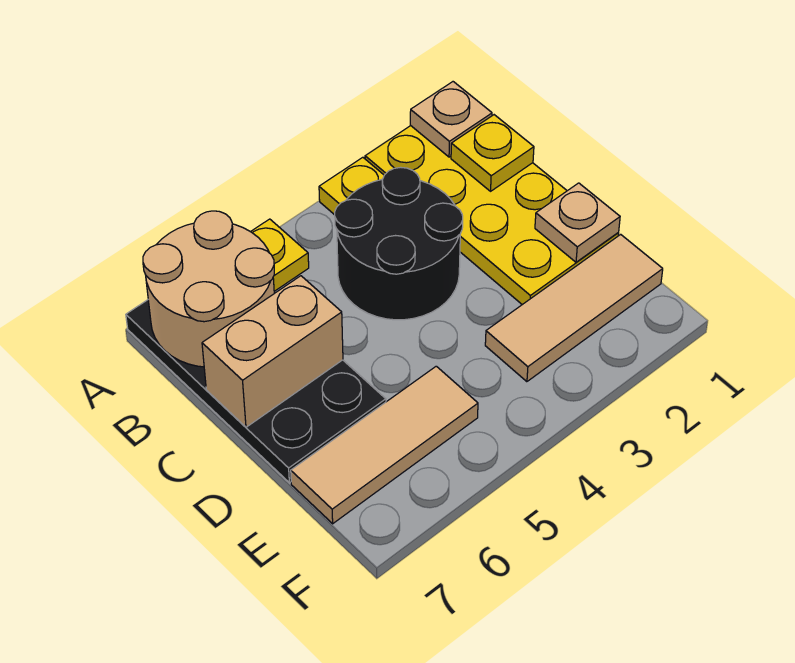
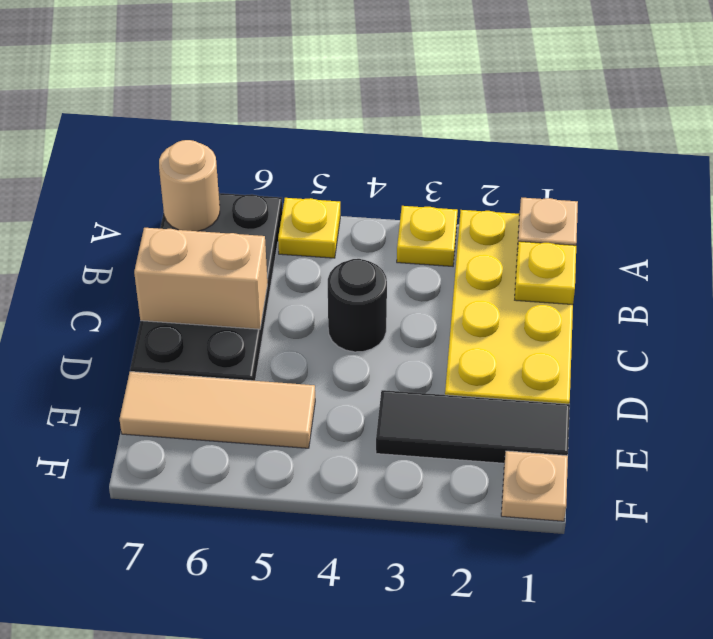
tan 2x2 round brick [143,211,274,367] -> tan 1x1 round brick [159,140,220,231]
black 2x2 round brick [335,167,463,320] -> black 1x1 round brick [328,259,387,352]
tan 1x1 plate [535,183,620,262] -> tan 1x1 plate moved to [501,451,568,521]
tan 1x3 tile [485,234,663,382] -> black 1x3 tile [376,390,570,463]

